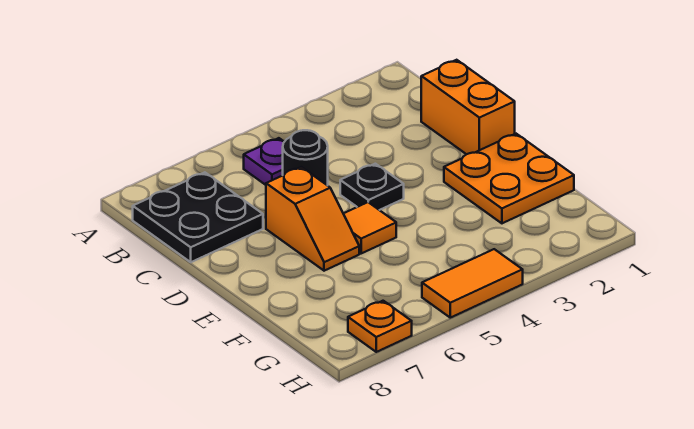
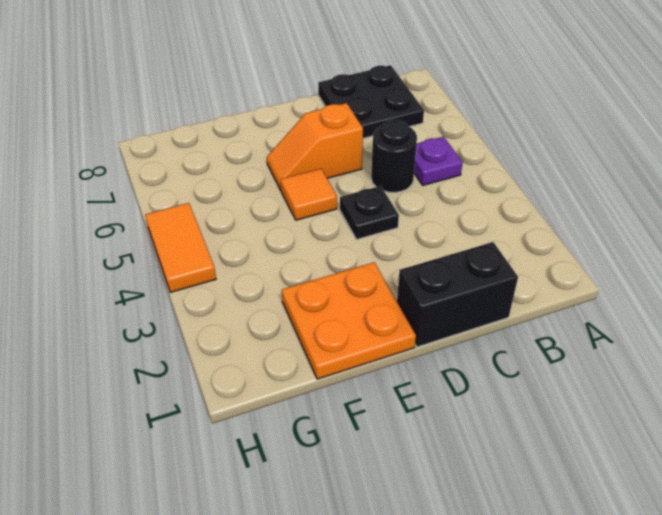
orange 1x2 brick [421,60,515,154] -> black 1x2 brick [397,242,518,347]
orange 1x1 plate [348,301,412,352] -> none

